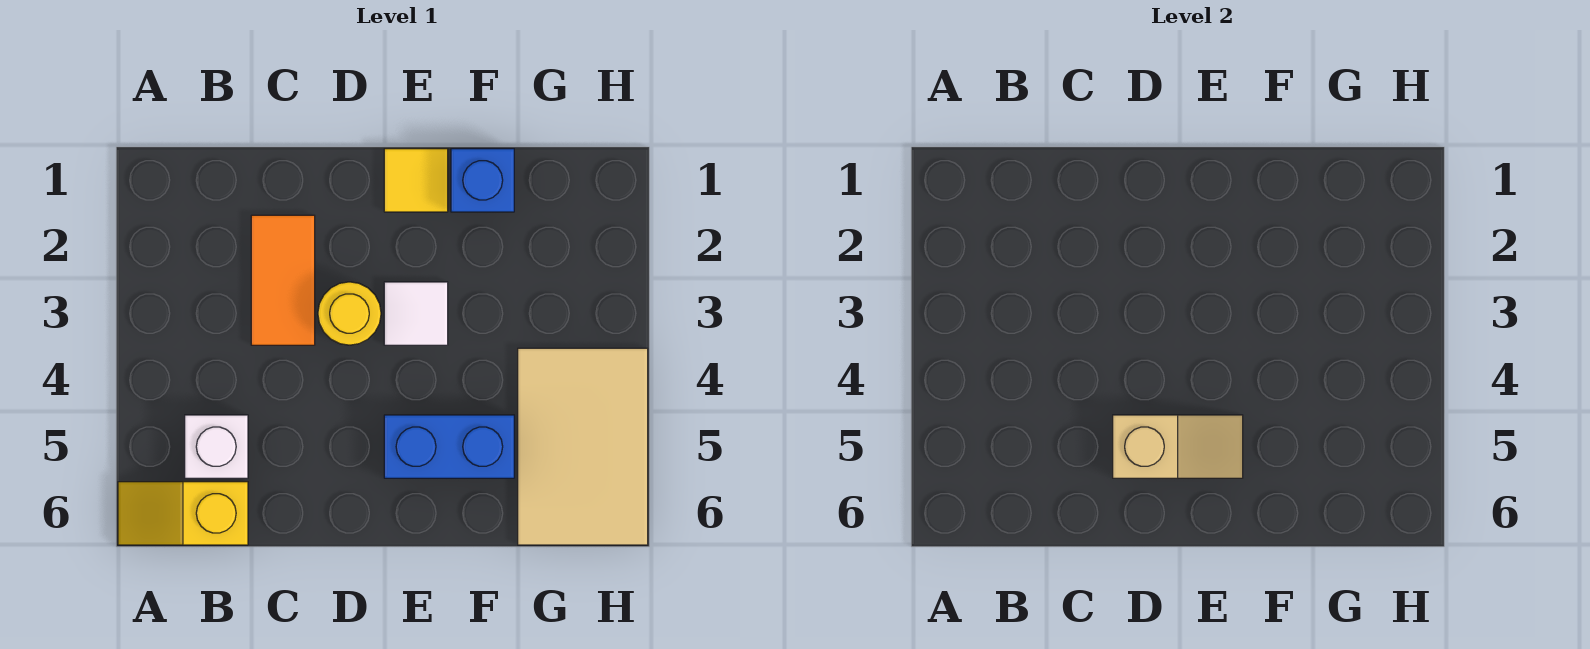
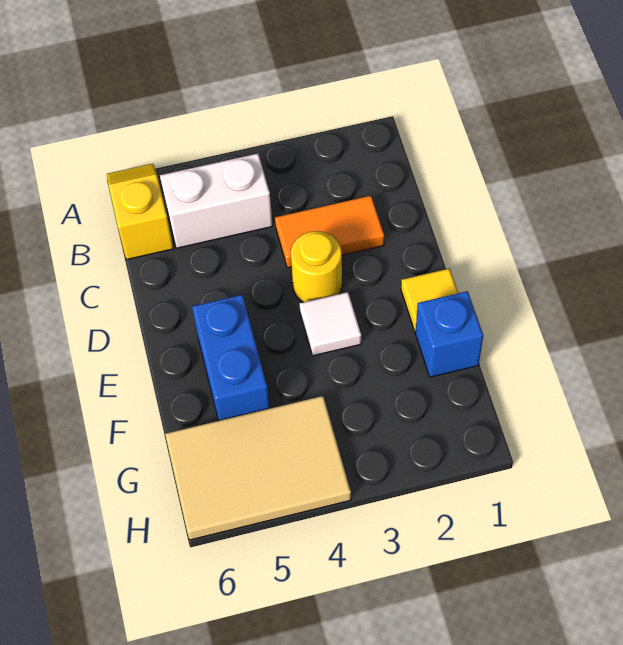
white 1x1 brick [185,415,248,478] -> white 1x2 brick [160,154,273,248]
tan 1x2 slope [1113,415,1243,478] -> none

